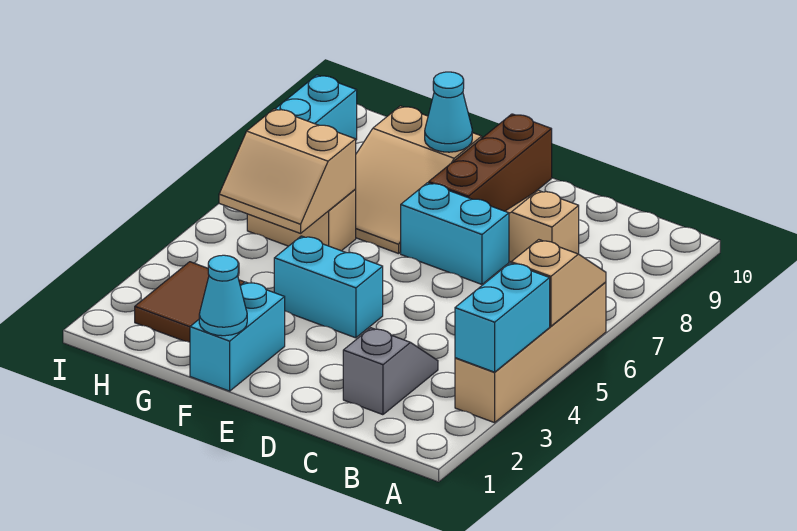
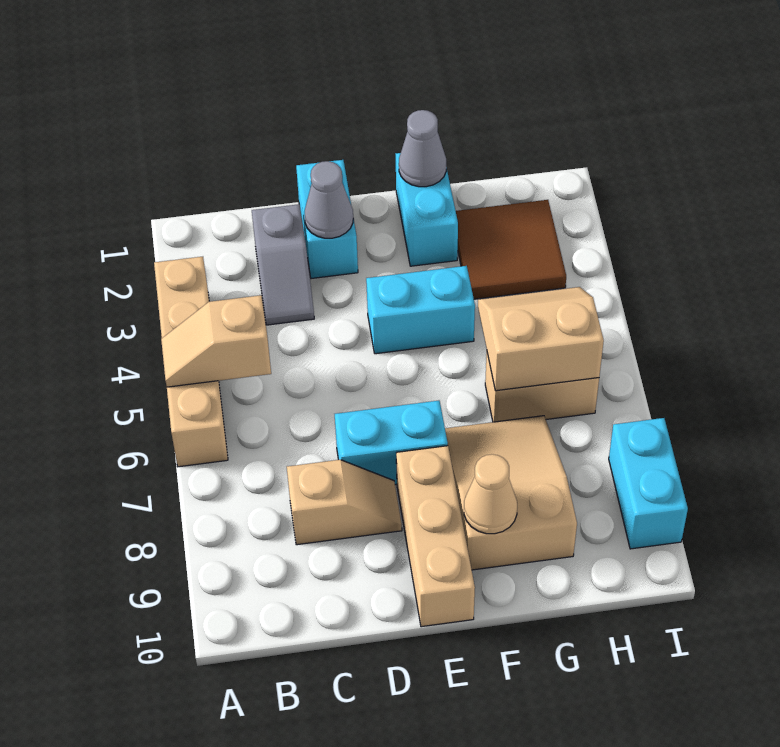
cyan 1x2 brick [455,263,550,372] -> cyan 1x2 brick moved to [296,160,358,279]
tan 1x2 slope [511,240,606,326] -> tan 1x2 slope turned to [161,295,271,387]
none -> grey 1x1 cone [305,161,353,238]
brown 1x3 brick [429,114,552,211] -> tan 1x3 brick [396,446,475,627]
cyan 1x1 cone [199,255,247,336] -> grey 1x1 cone [399,110,446,187]
cyan 1x1 cone [425,72,472,152] -> tan 1x1 cone [464,454,517,534]

